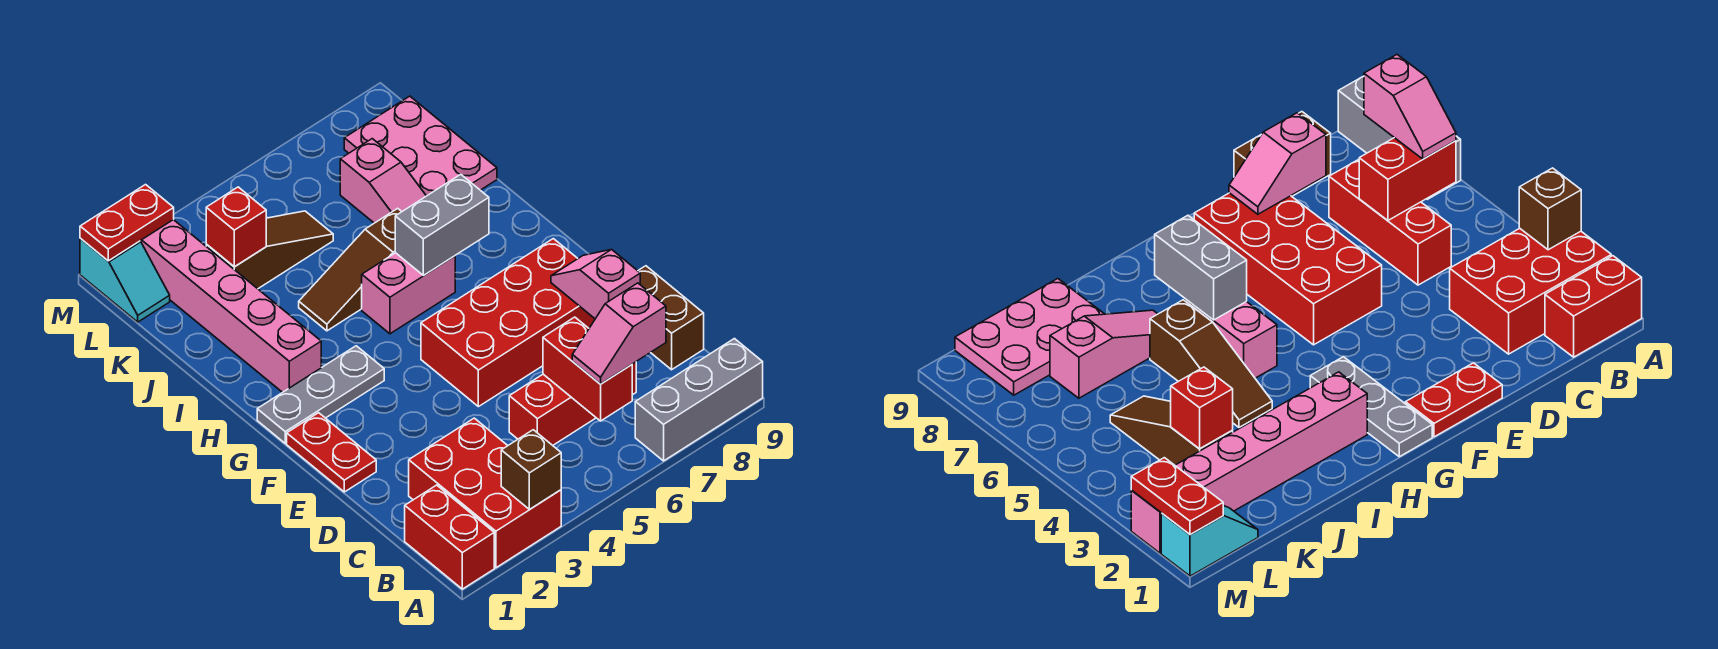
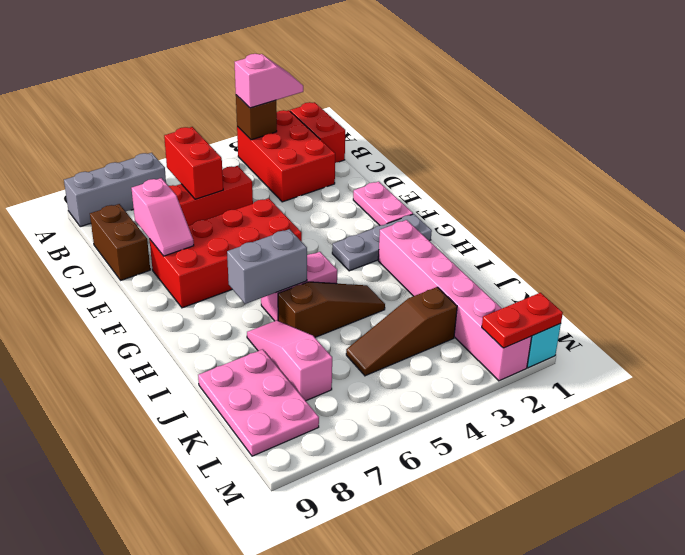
pink 1x2 slope [572,283,666,384] -> pink 1x2 slope moved to [235,54,303,108]
red 1x2 plate [287,413,376,492] -> pink 1x2 plate [353,182,413,225]
red 1x1 brick [206,187,266,267] -> none

